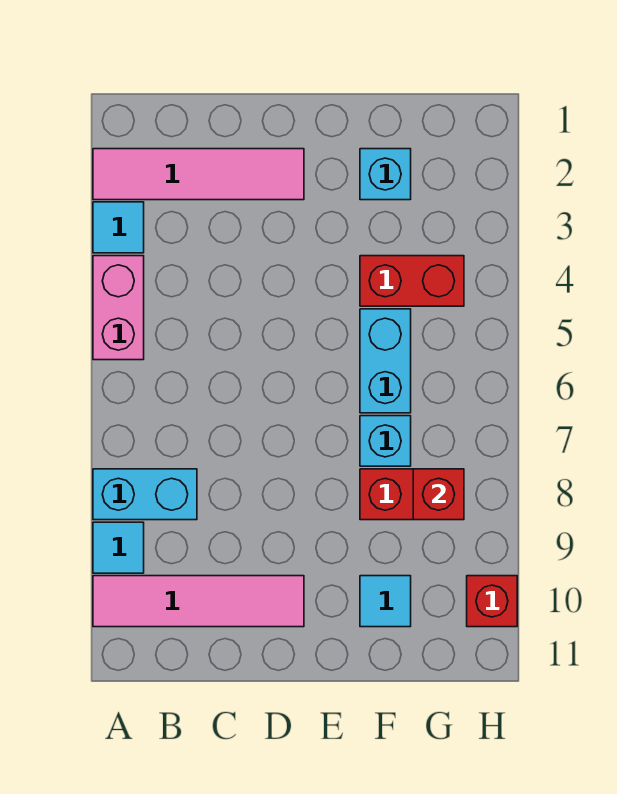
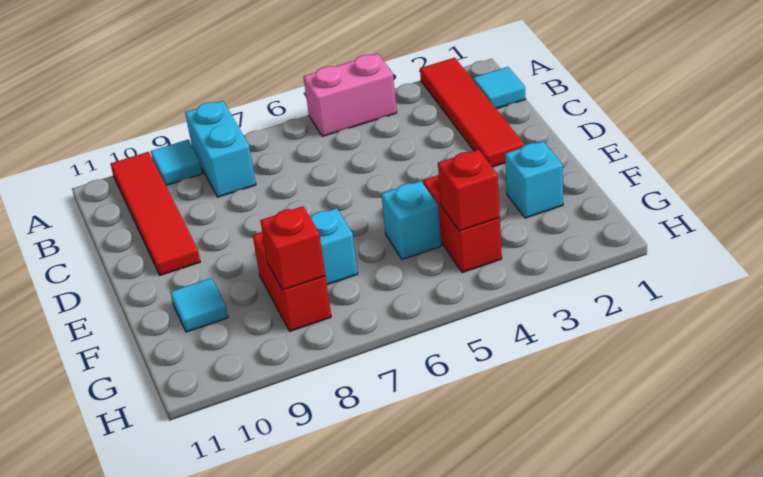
pink 1x4 tile [93,149,304,200] -> red 1x4 tile [420,58,524,167]
cyan 1x1 tile [93,202,144,253] -> cyan 1x1 tile moved to [473,67,526,109]
pink 1x4 tile [93,576,304,627] -> red 1x4 tile [111,152,200,275]
cyan 1x2 brick [360,309,411,413] -> cyan 1x1 brick [381,181,441,259]
red 1x1 brick [467,576,517,627] -> red 1x1 brick moved to [438,150,500,231]

